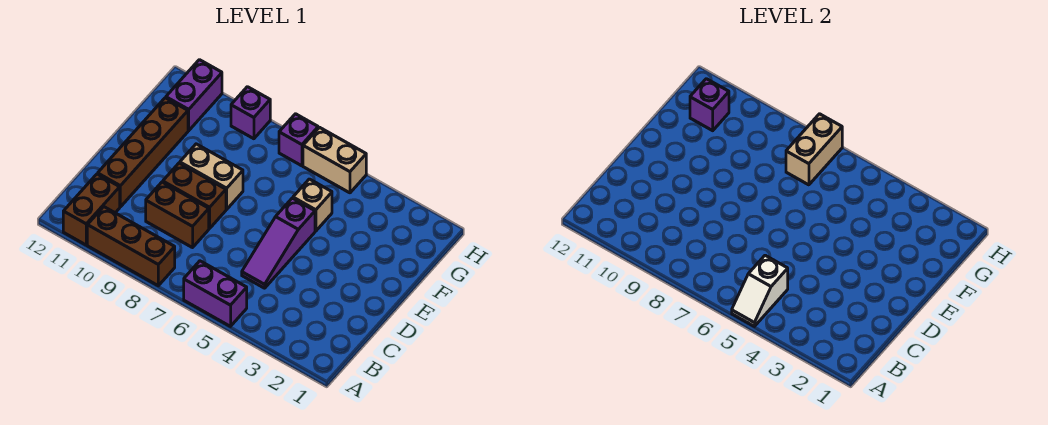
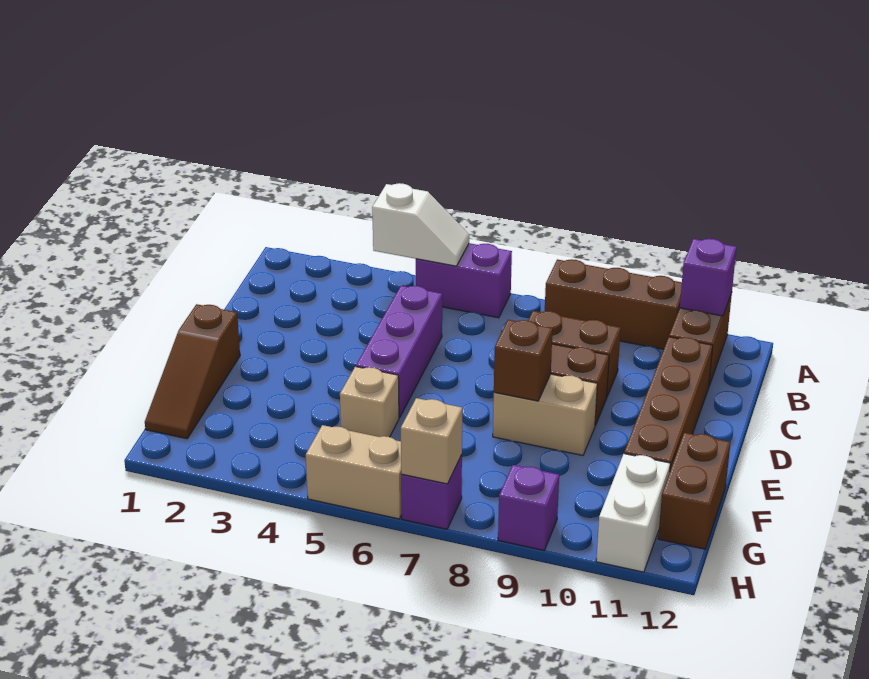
white 1x2 slope [732,255,788,326] -> white 1x2 slope turned to [372,183,469,266]
purple 1x3 slope [242,198,315,288] -> purple 1x3 brick [356,286,442,418]
none -> brown 1x3 slope [145,304,240,439]
none -> brown 1x1 brick [494,320,553,401]
none -> brown 1x2 brick [658,433,731,549]
tan 1x2 brick [786,114,842,185] -> tan 1x1 brick [401,398,462,484]
purple 1x2 brick [166,60,222,131] -> white 1x2 brick [596,454,670,572]
purple 1x1 brick [690,79,729,131] -> purple 1x1 brick moved to [680,239,737,316]

